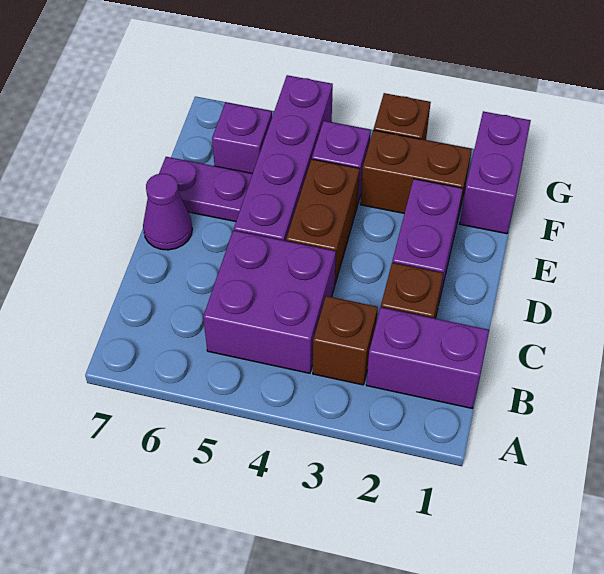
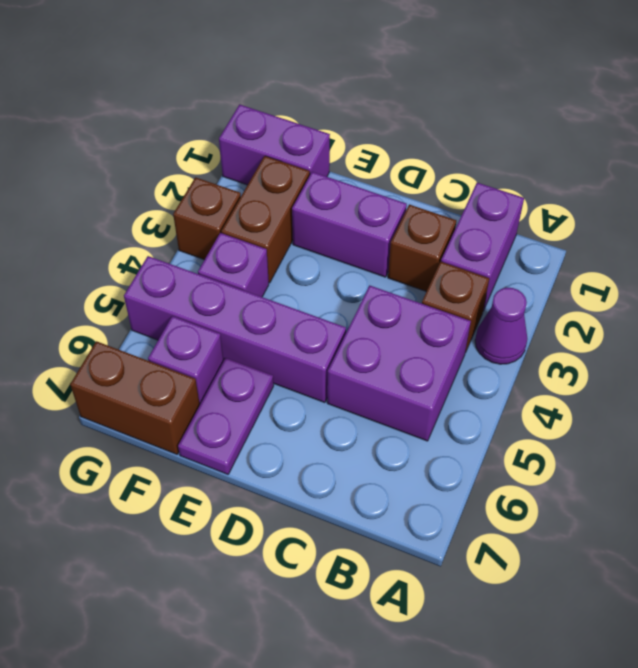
brown 1x2 brick [286,159,360,284] -> brown 1x2 brick moved to [70,341,200,454]
purple 1x1 cone [143,173,192,250] -> purple 1x1 cone moved to [475,288,527,364]

